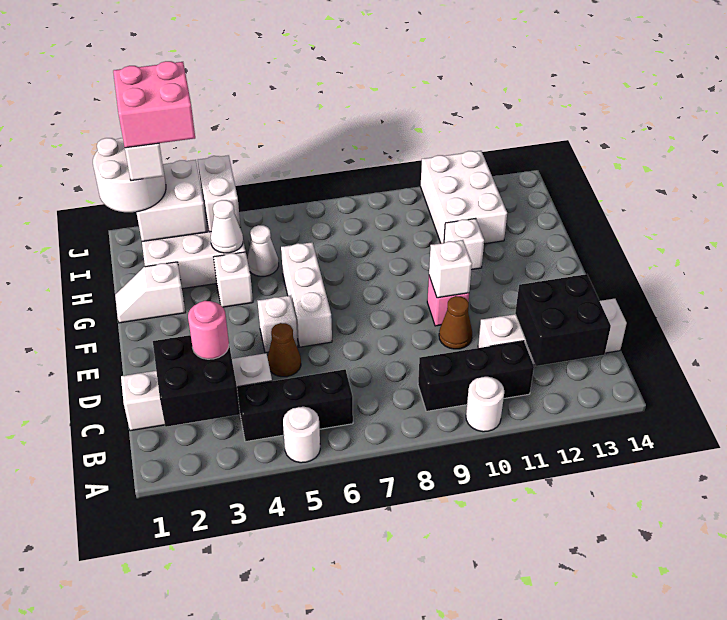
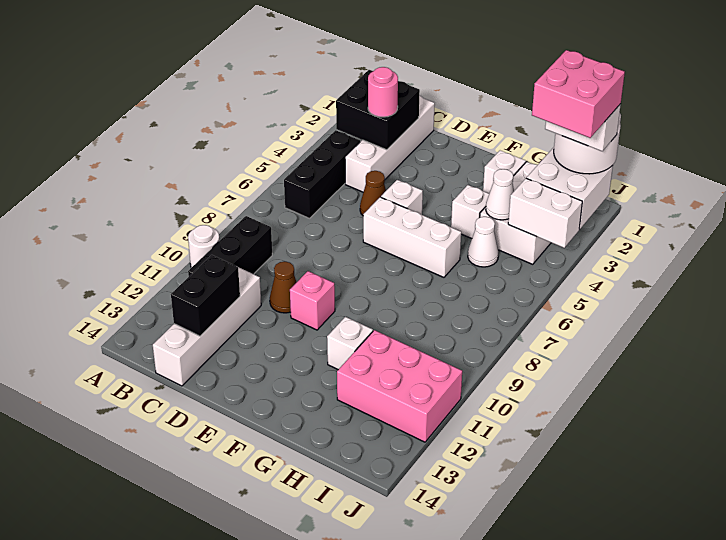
white 1x1 round brick [283,407,320,463] -> none
black 2x2 brick [515,274,611,366] -> black 1x2 brick [171,255,240,336]
white 1x1 brick [429,240,472,298] -> none
white 2x3 brick [421,151,507,244] -> pink 2x3 brick [337,330,462,442]

